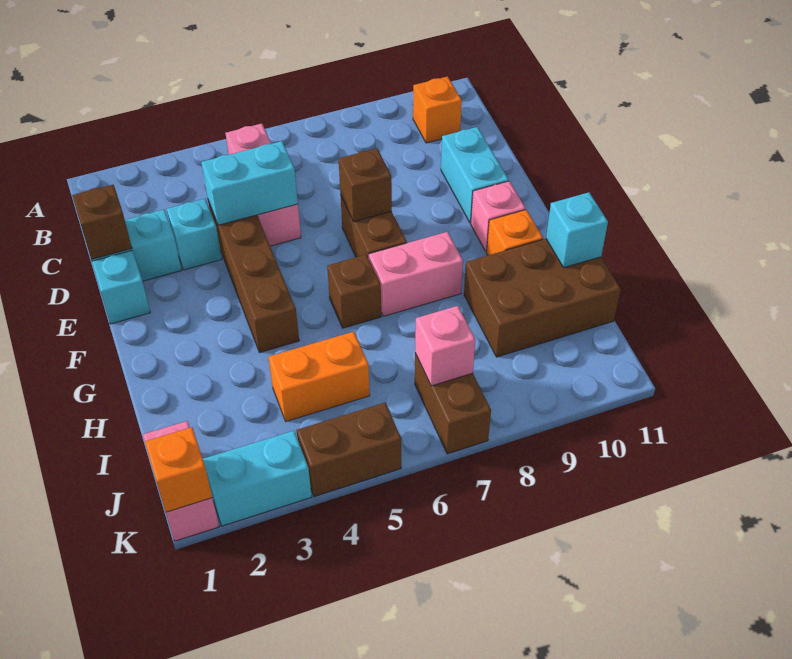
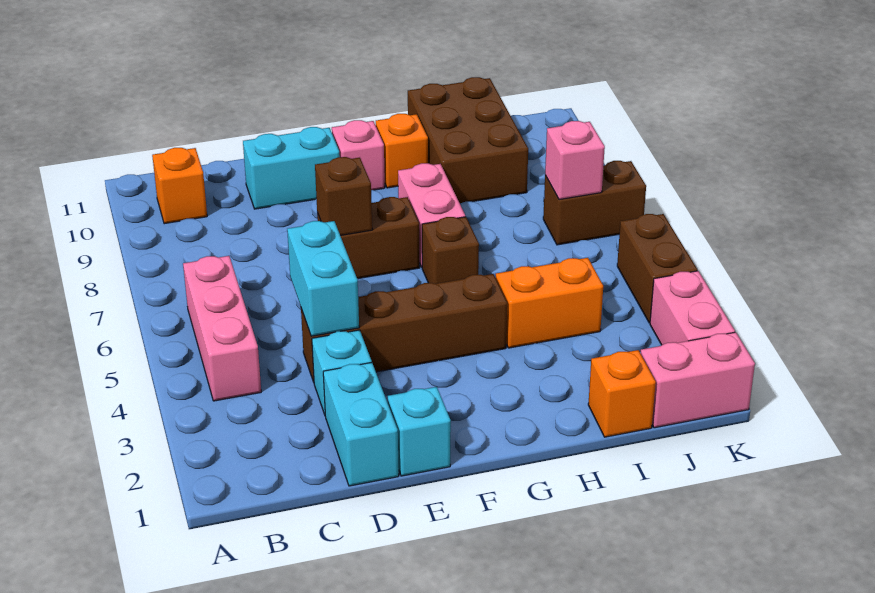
pink 1x3 brick [226,124,301,246] -> pink 1x3 brick turned to [183,256,261,401]
brown 1x1 brick [72,185,132,260] -> none
cyan 1x1 brick [546,192,608,267] -> none
orange 1x2 brick [269,332,370,421] -> orange 1x2 brick turned to [496,258,603,348]
orange 1x1 brick [145,427,212,512] -> orange 1x1 brick moved to [588,350,656,437]
cyan 1x2 brick [203,431,312,526] -> pink 1x2 brick [650,271,735,345]

